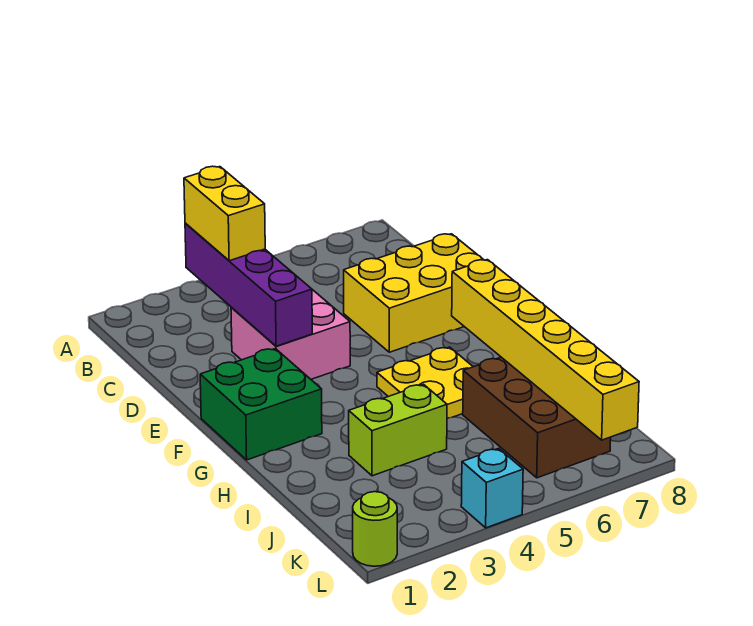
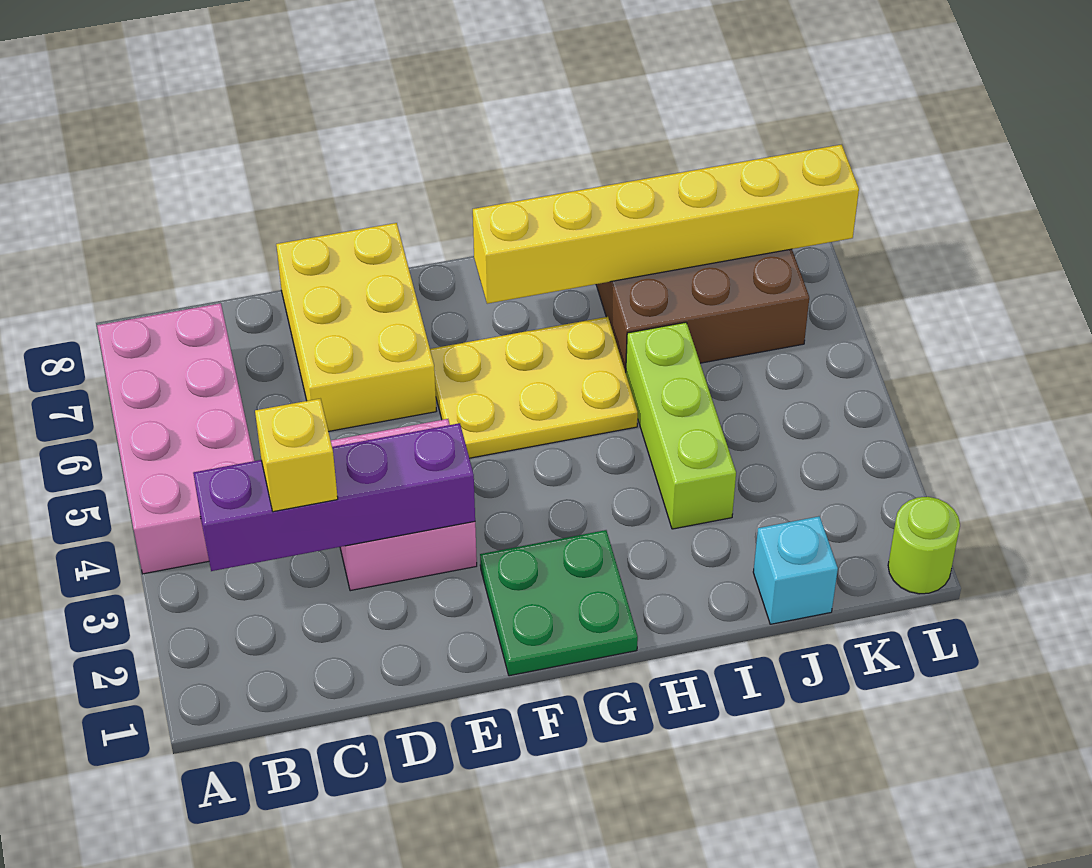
none -> pink 2x4 brick [97,303,254,574]
yellow 1x2 brick [184,166,265,261] -> yellow 1x1 brick [255,399,338,512]
green 2x2 brick [200,349,322,460] -> green 2x2 plate [480,530,638,676]
yellow 2x2 plate [377,347,473,418] -> yellow 2x3 plate [430,317,638,458]
lime 1x2 brick [349,384,447,476] -> lime 1x3 brick [626,322,736,529]
cyan 1x1 brick [461,448,523,528] -> cyan 1x1 brick moved to [753,516,838,624]

